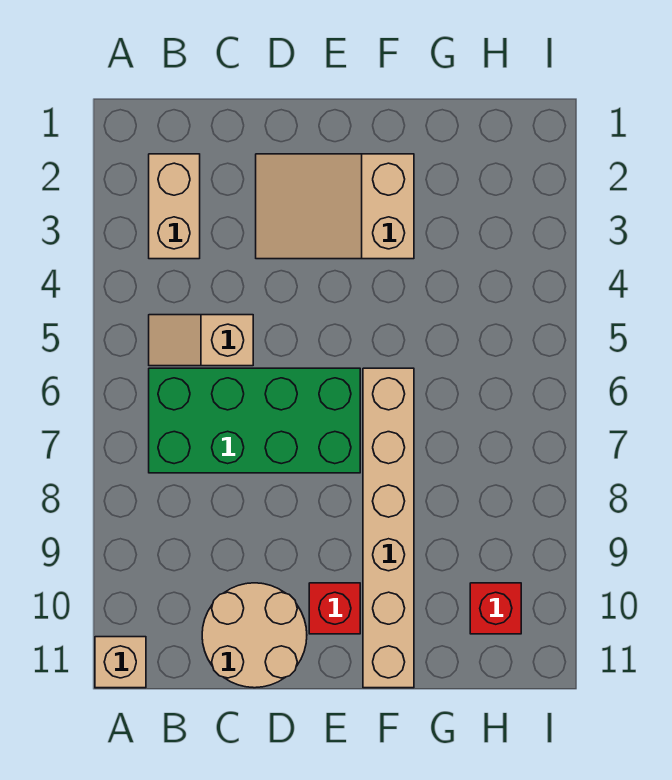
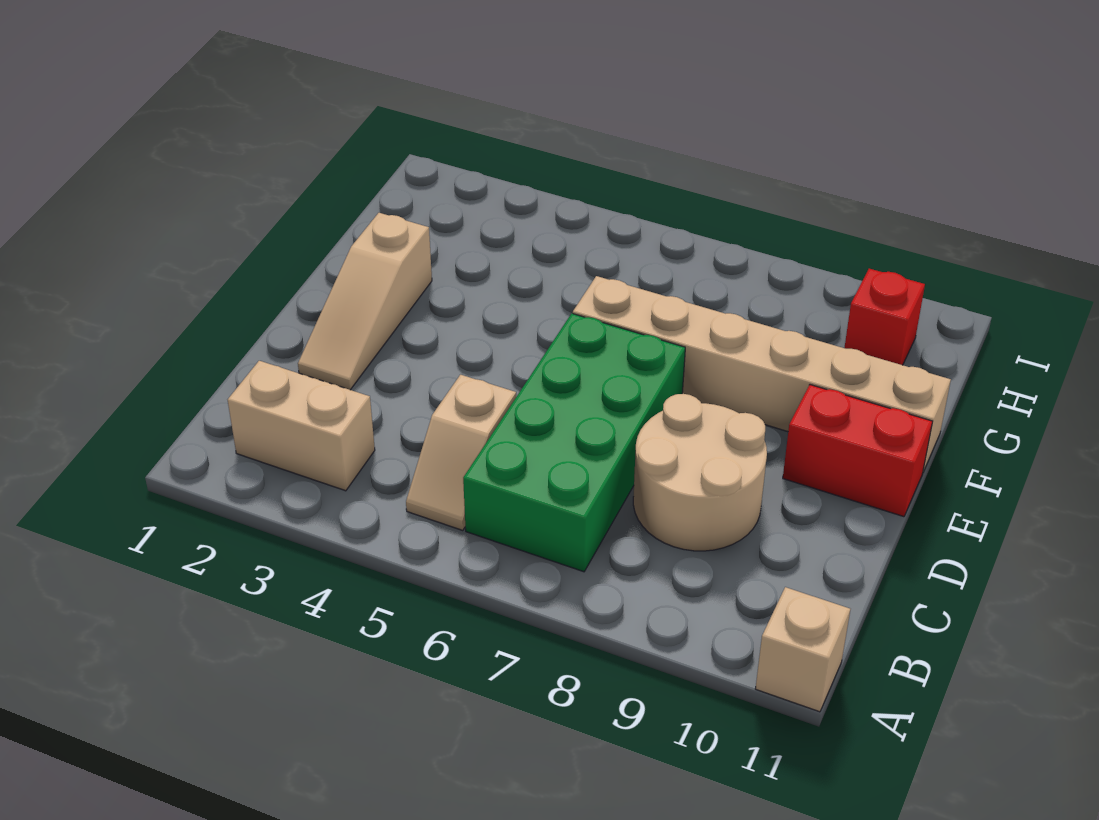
tan 2x2 round brick [202,583,307,688] -> tan 2x2 round brick moved to [633,394,767,551]
tan 2x3 slope [256,154,414,259] -> tan 1x3 slope [298,213,432,390]
red 1x1 brick [309,583,360,634] -> red 1x2 brick [783,385,933,517]

